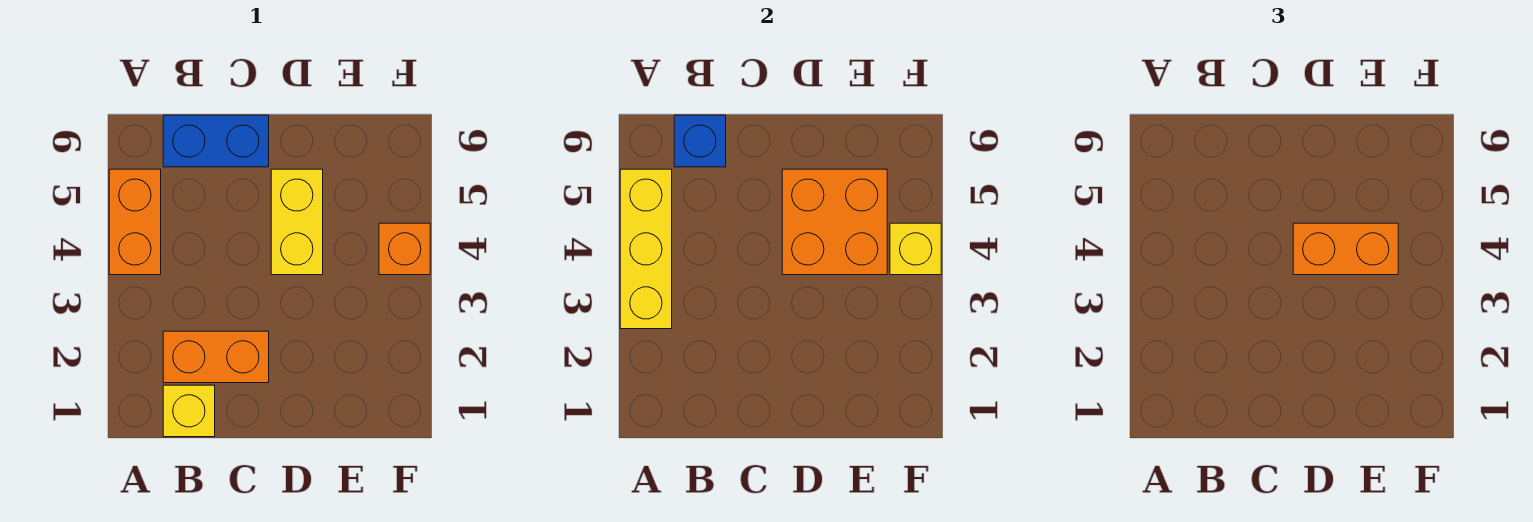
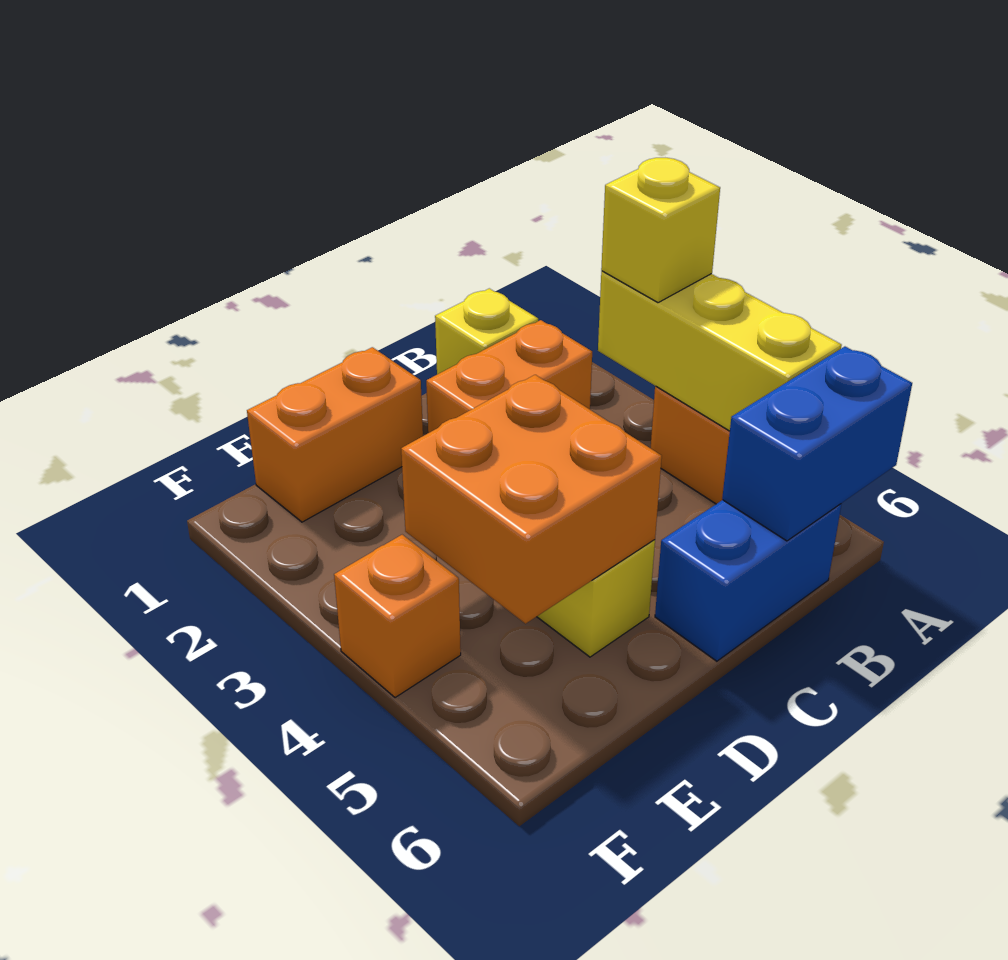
blue 1x1 brick [674,115,726,167] -> blue 1x2 brick [722,347,912,541]
orange 1x2 brick [1293,223,1398,275] -> orange 1x2 brick moved to [247,347,423,522]
yellow 1x1 brick [890,223,941,275] -> yellow 1x1 brick moved to [601,158,720,303]

